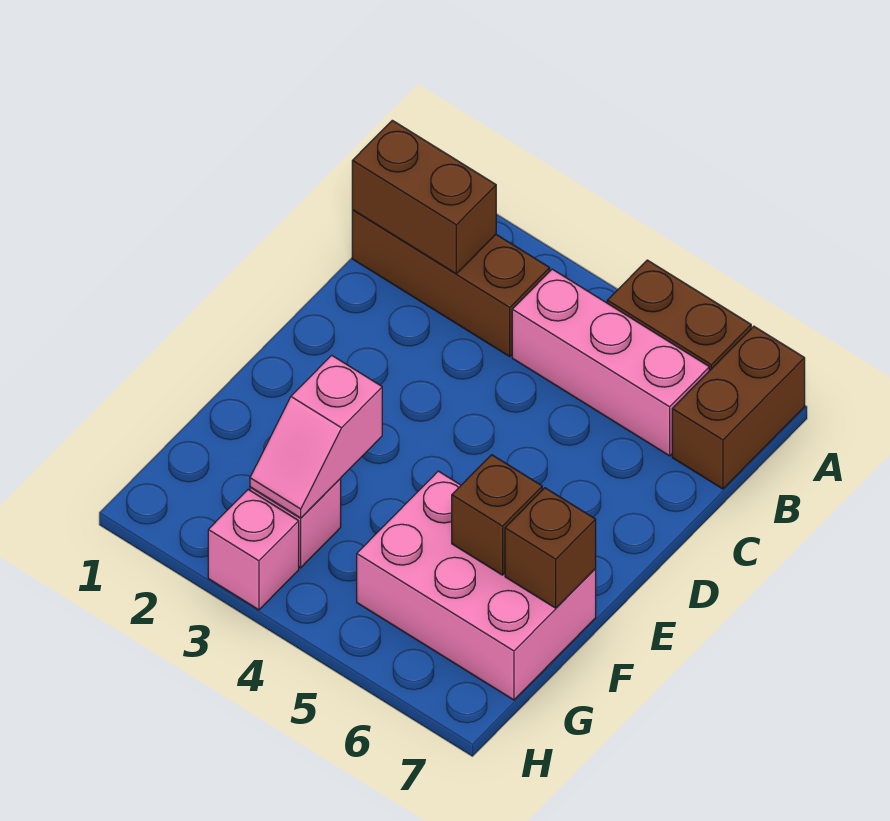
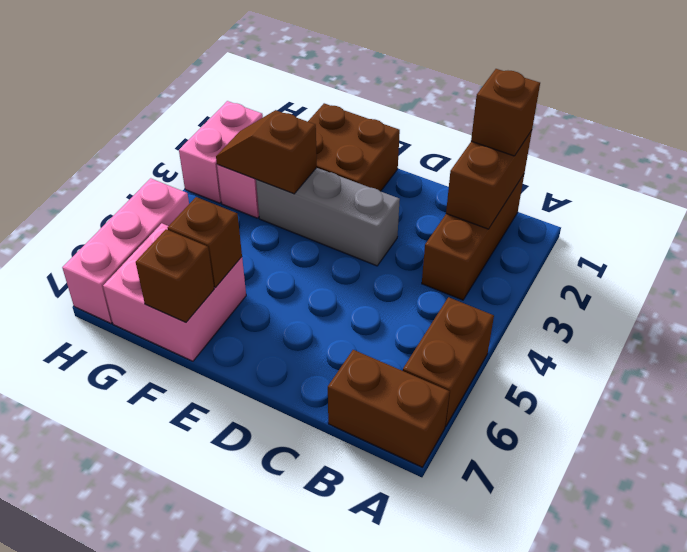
none -> brown 1x1 brick [471,69,540,156]
pink 1x3 brick [512,269,709,456] -> pink 1x3 brick moved to [62,178,189,323]
none -> grey 1x3 brick [256,168,400,266]
none -> brown 2x2 brick [308,103,400,191]
pink 1x2 slope [250,355,382,518] -> brown 1x2 slope [216,110,317,194]
pink 2x3 brick [357,471,596,700] -> pink 2x2 brick [103,223,246,361]
pink 1x1 brick [208,490,299,610] -> pink 1x2 brick [179,101,263,203]

